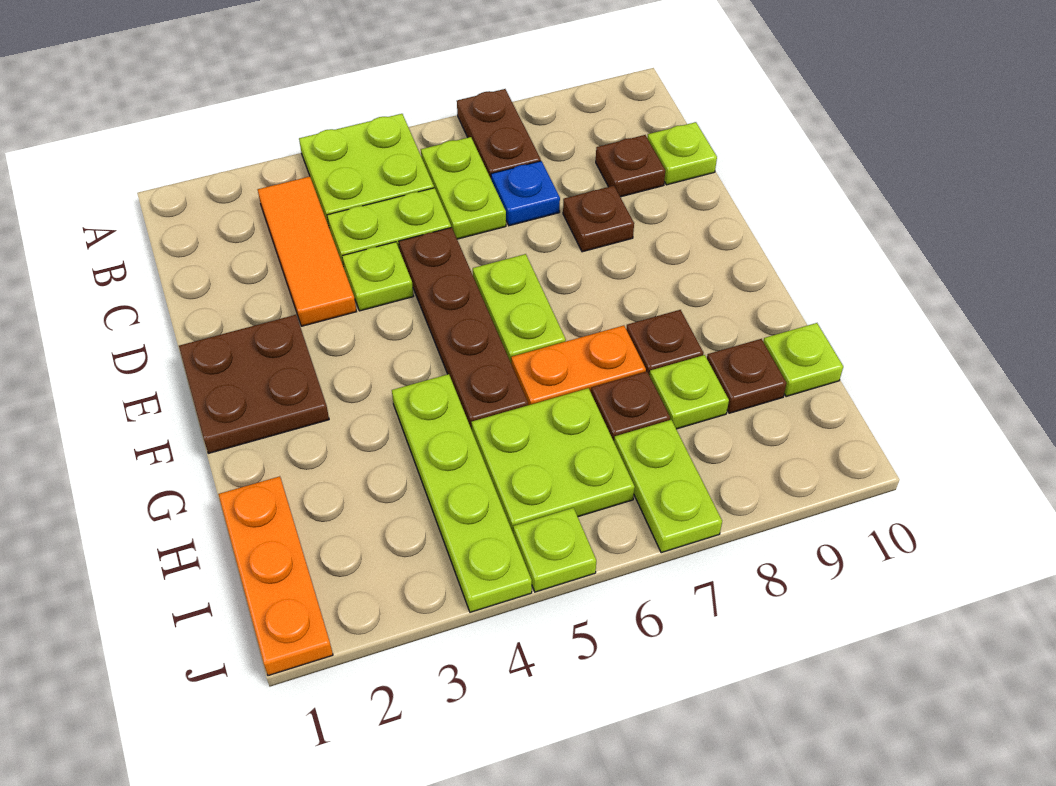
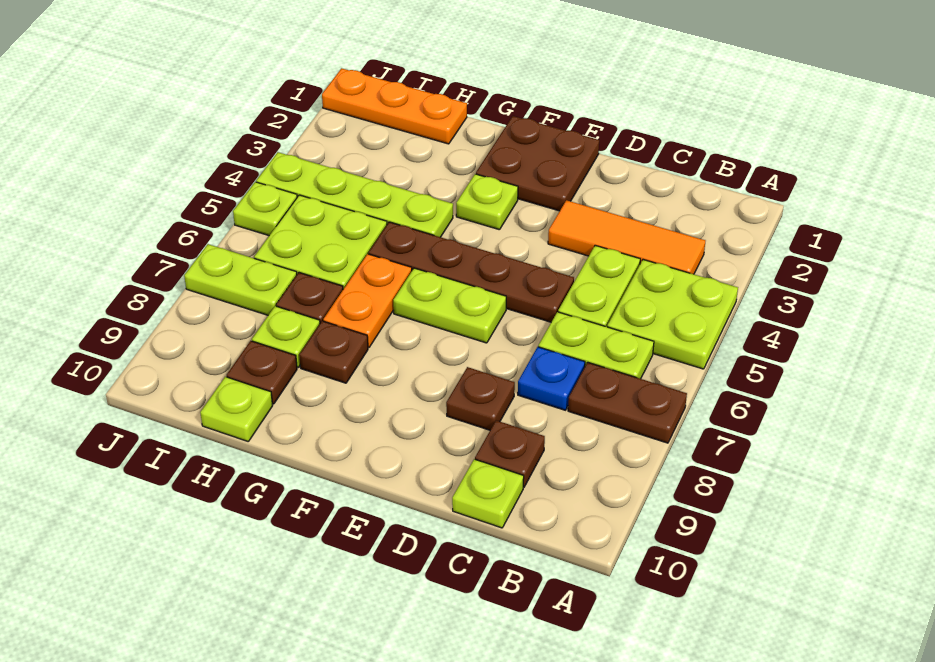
lime 1x1 plate [342,242,413,311] -> lime 1x1 plate moved to [456,174,518,230]

